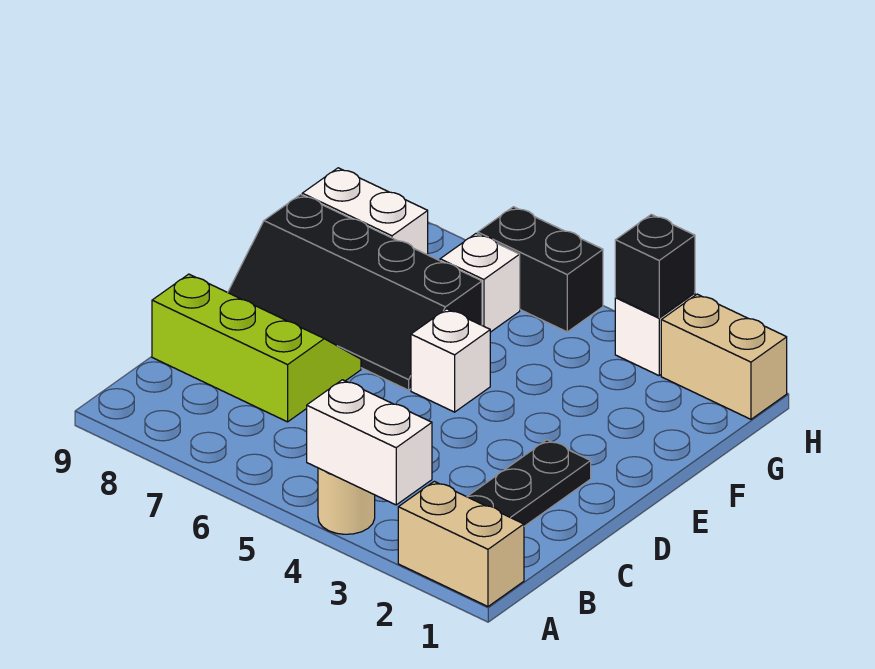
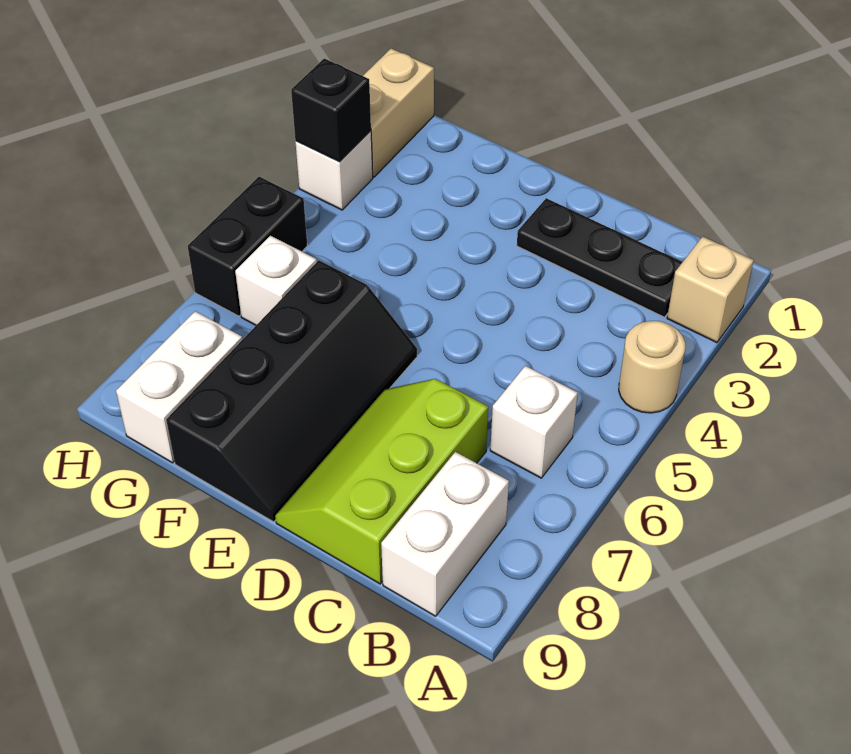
tan 1x2 brick [398,481,524,607] -> tan 1x1 brick [667,237,754,343]
white 1x2 brick [307,380,432,505] -> white 1x2 brick moved to [381,452,509,616]
white 1x1 brick [411,309,490,412] -> white 1x1 brick moved to [490,366,578,478]

